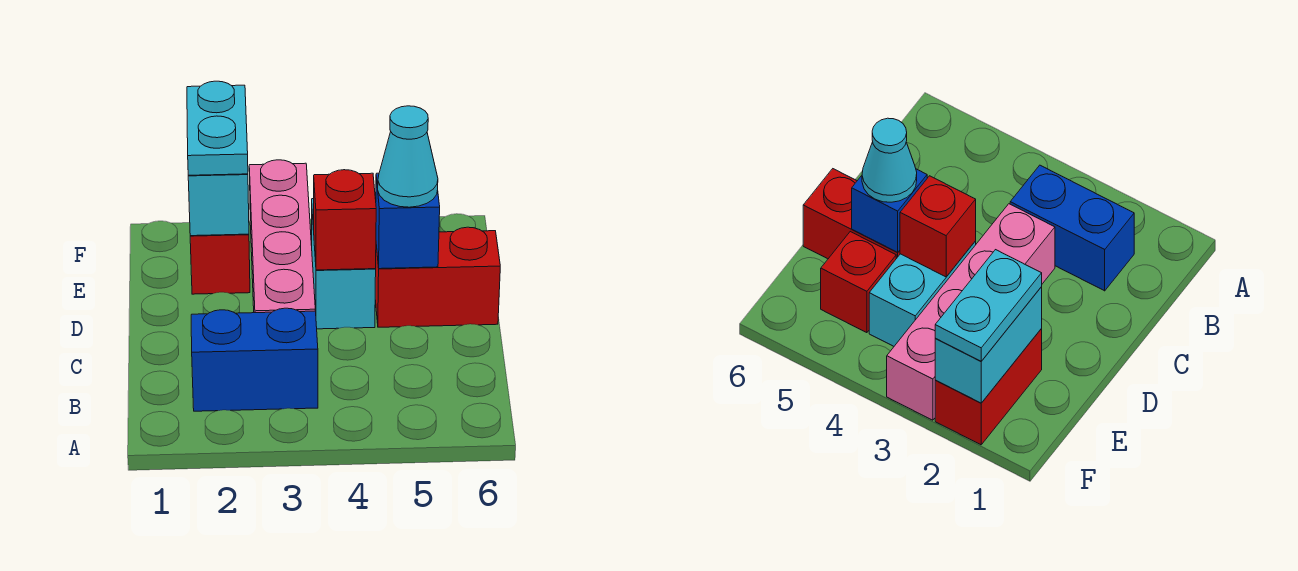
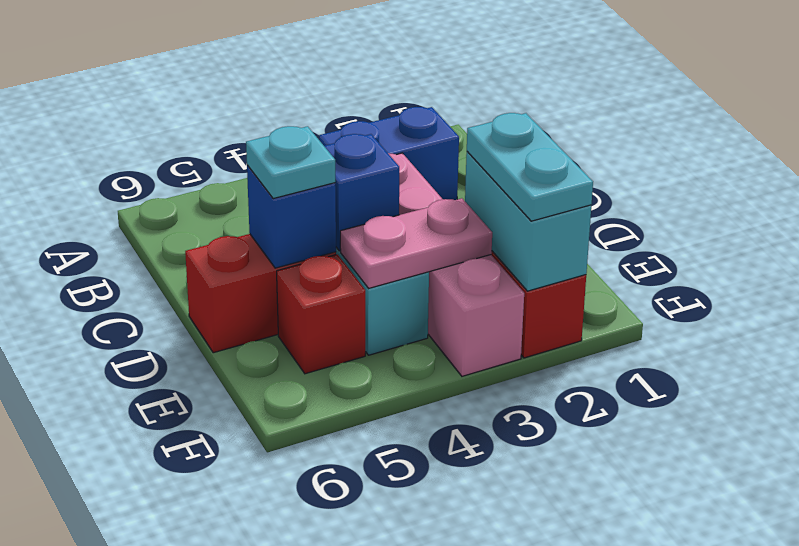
red 1x1 brick [314,170,376,270] -> blue 1x1 brick [324,134,399,251]
cyan 1x1 cone [378,106,438,207] -> cyan 1x1 plate [246,126,335,199]
none -> pink 1x2 plate [340,198,492,288]

